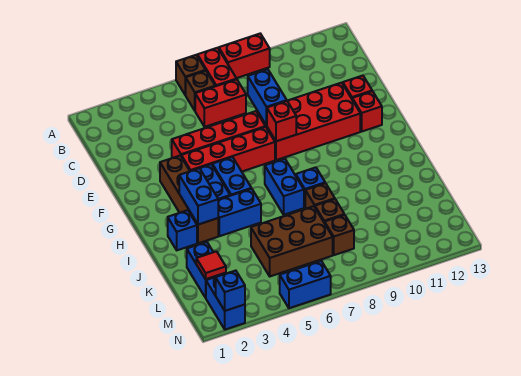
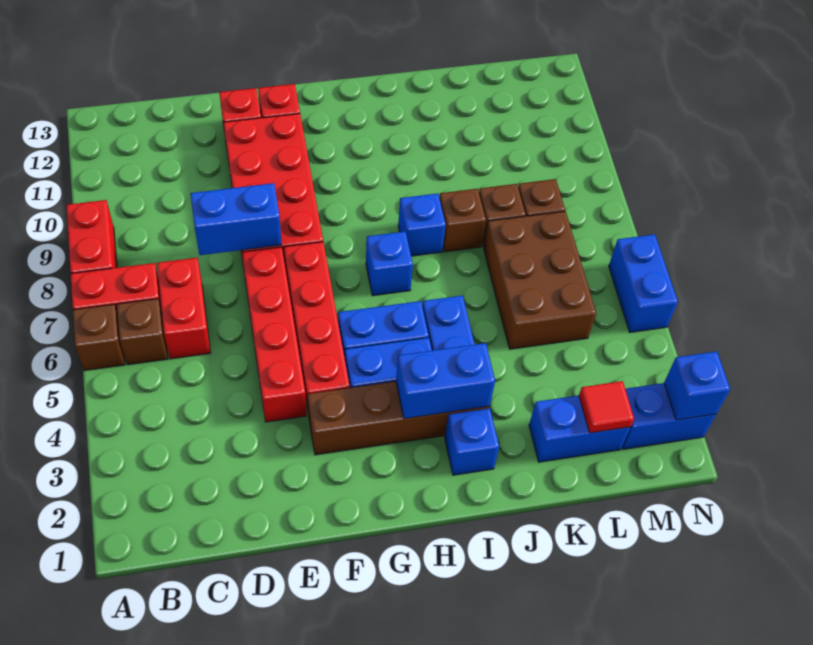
red 1x1 brick [267,101,296,141] -> none
blue 1x2 brick [265,159,304,215] -> blue 1x1 brick [366,232,413,296]

